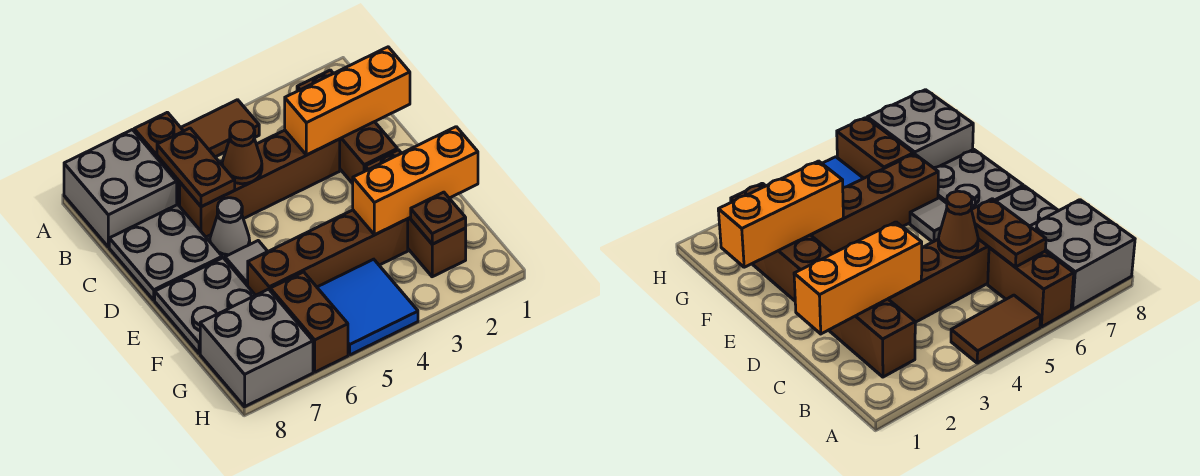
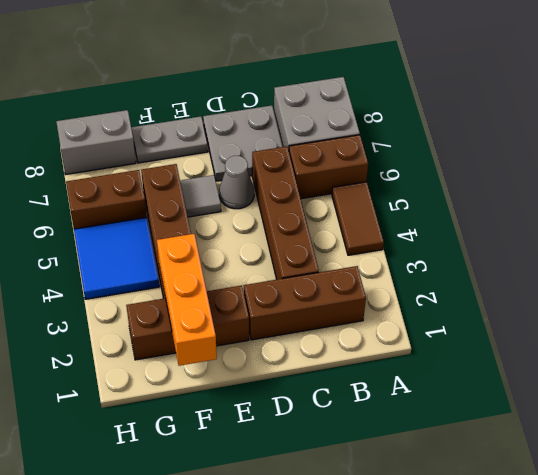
brown 1x2 plate [157,128,235,207] -> none
orange 1x3 brick [285,47,410,155] -> none
brown 1x1 cone [222,121,262,184] -> none
grey 2x2 plate [155,258,255,353] -> grey 1x2 plate [132,116,208,163]
brown 1x1 plate [411,192,466,244] -> none
grey 2x2 brick [200,289,313,407] -> grey 1x2 brick [56,110,136,174]

